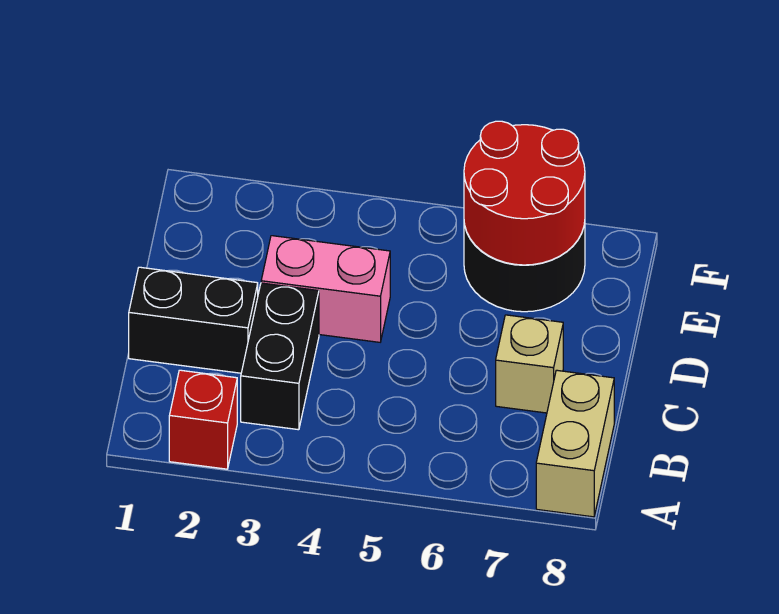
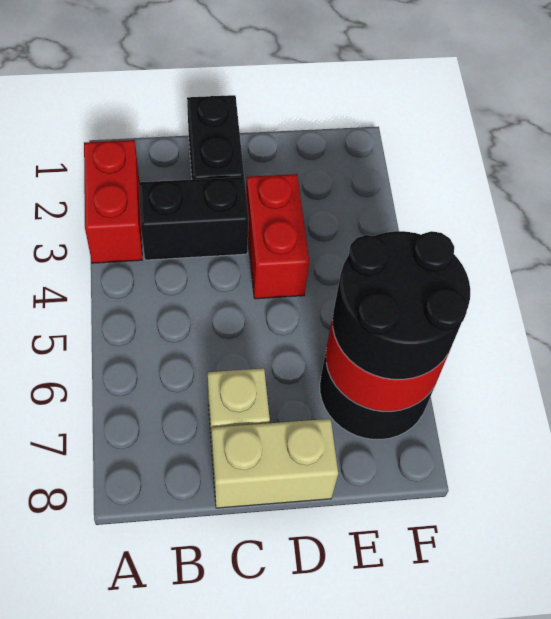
red 1x1 brick [169,370,237,469] -> red 1x2 brick [84,140,142,263]
tan 1x2 brick [536,370,614,517] -> tan 1x2 brick moved to [212,419,338,508]
pink 1x2 brick [261,236,390,342] -> red 1x2 brick [246,174,309,299]
none -> black 2x2 round brick [332,231,470,379]

